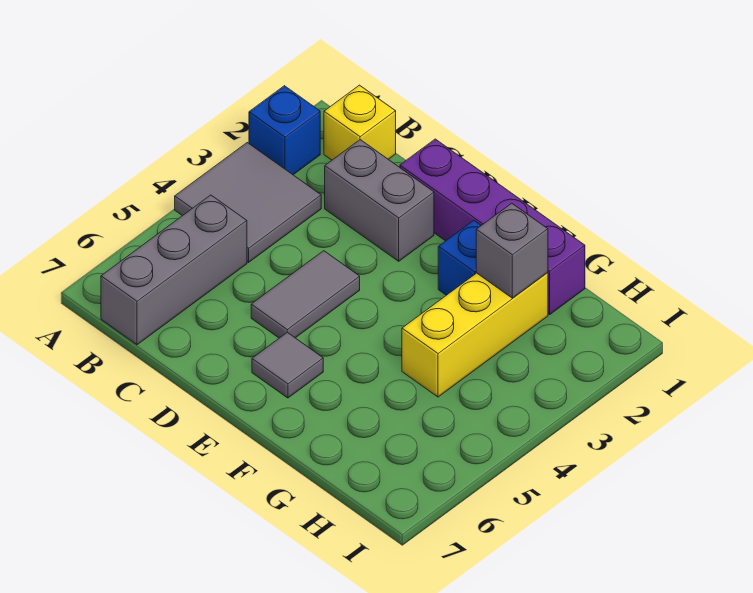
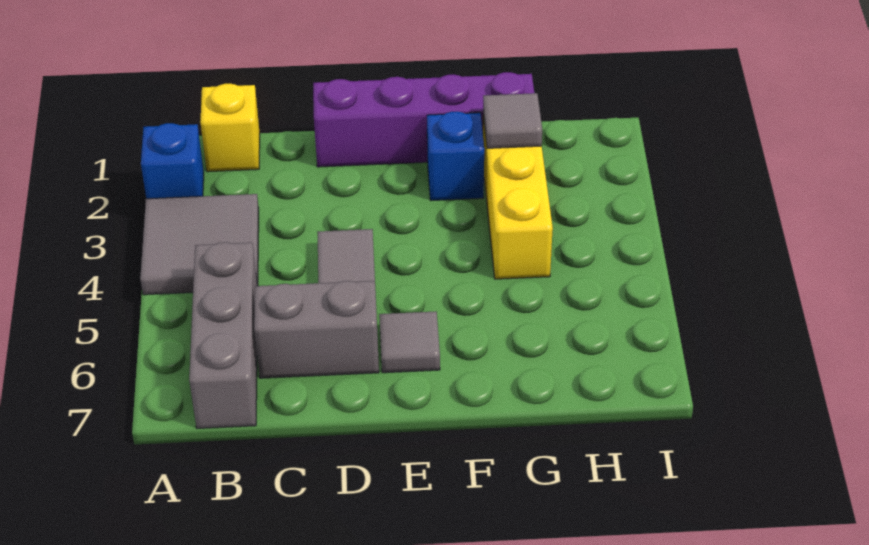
grey 1x2 brick [325,140,434,261] -> grey 1x2 brick moved to [254,281,379,378]
grey 1x1 brick [476,203,548,298] -> grey 1x1 tile [483,93,542,148]

